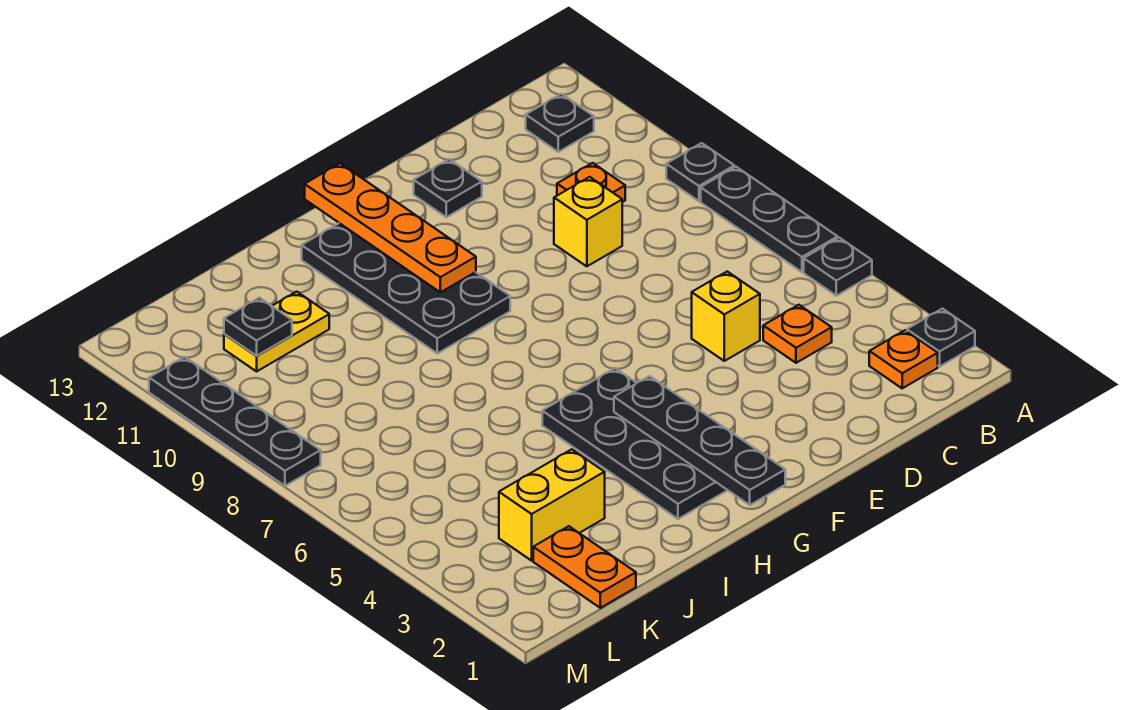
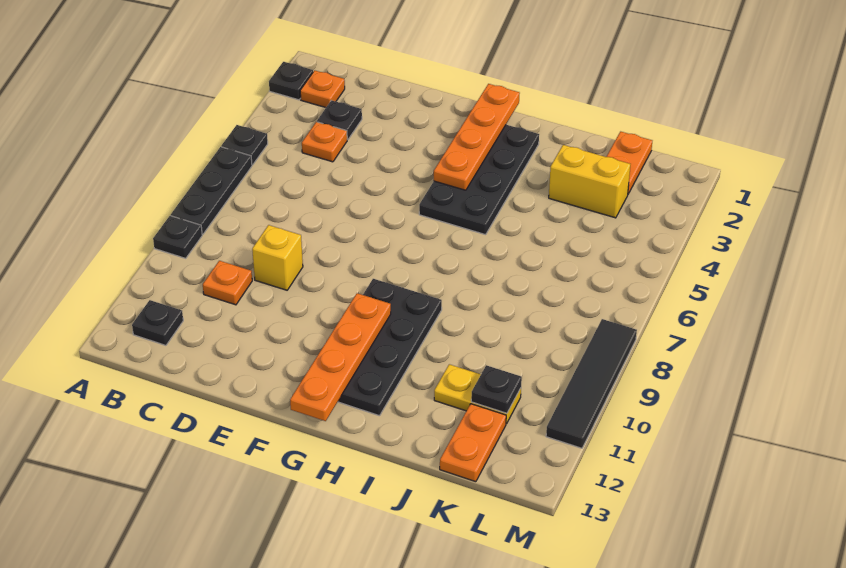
yellow 1x1 brick [692,272,760,361] -> none
black 1x1 plate [414,159,482,217] -> black 1x1 plate moved to [317,100,362,140]
black 1x4 plate [614,376,785,505] -> orange 1x4 plate [434,84,520,190]
none -> orange 1x2 plate [440,404,506,482]
black 1x4 plate [149,357,321,486] -> black 1x4 tile [546,319,637,448]

